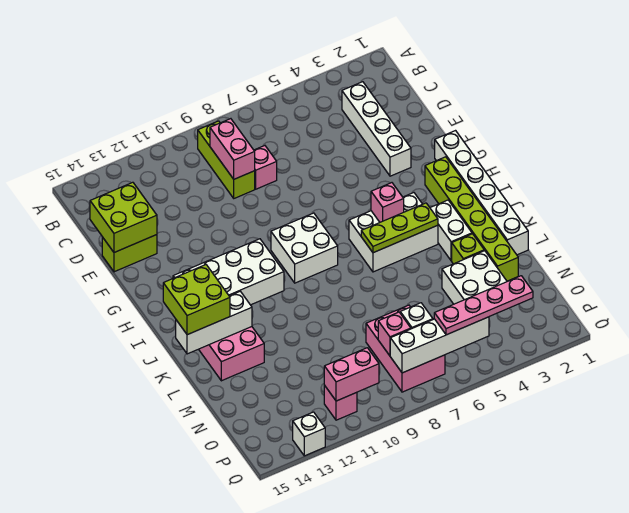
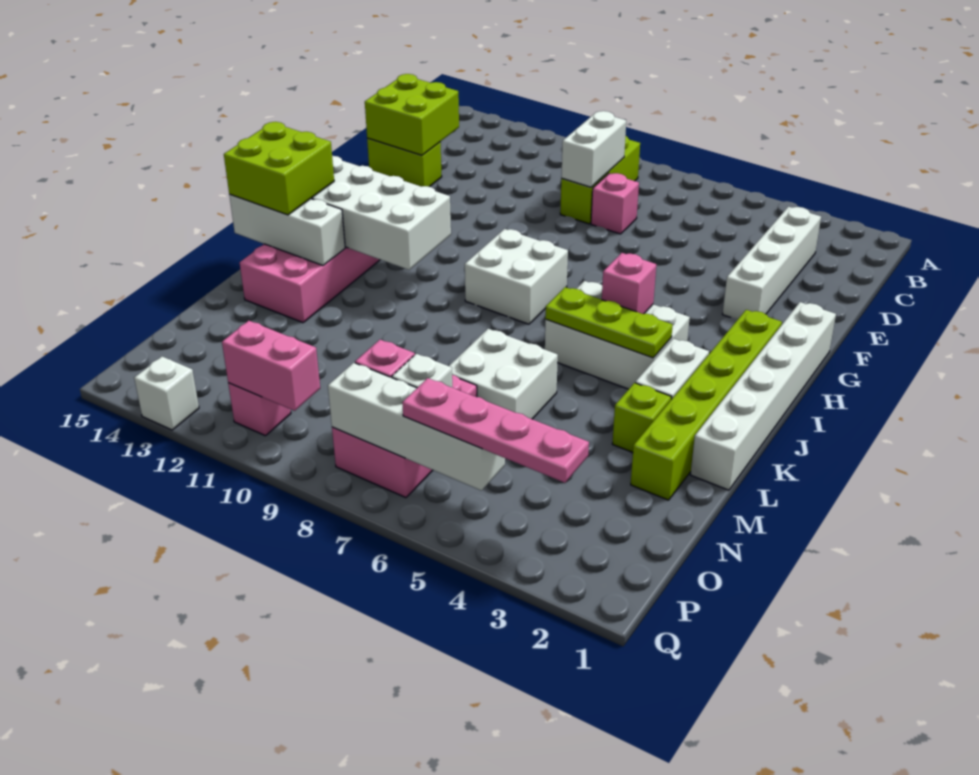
pink 1x2 brick [210,119,255,179] -> white 1x2 brick [561,111,626,187]
white 2x2 brick [442,251,507,304] -> white 2x2 brick moved to [449,329,558,419]

